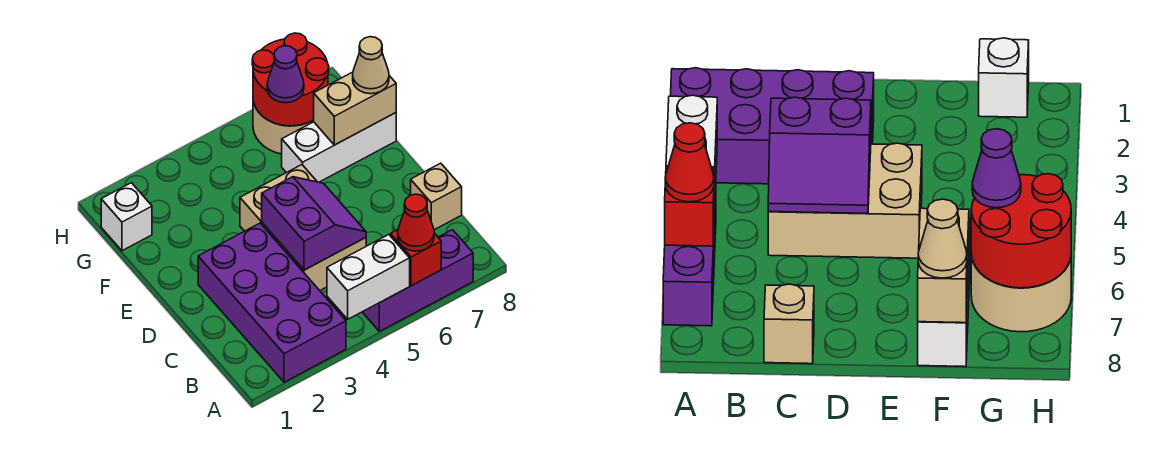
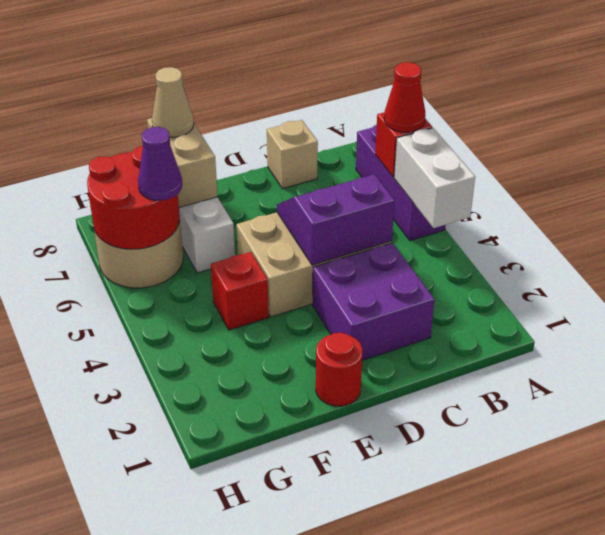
purple 2x4 brick [198,223,346,382] -> purple 2x2 brick [313,243,434,360]
none -> red 1x1 round brick [316,333,363,406]
none -> red 1x1 brick [211,252,269,330]
white 1x1 brick [101,183,152,251] -> none

